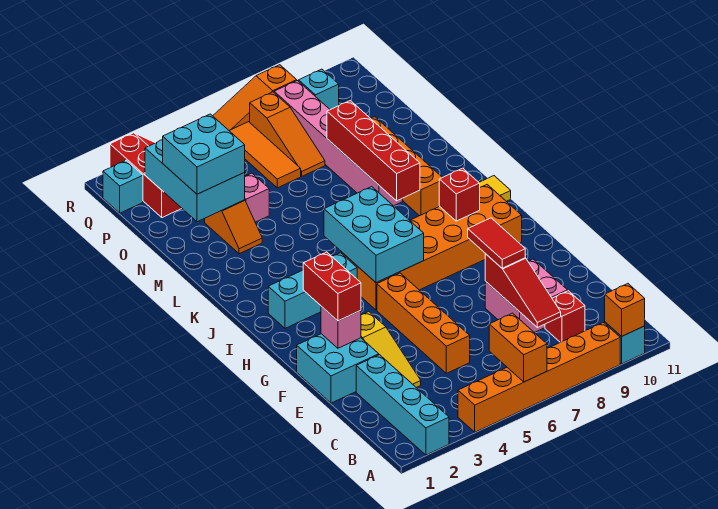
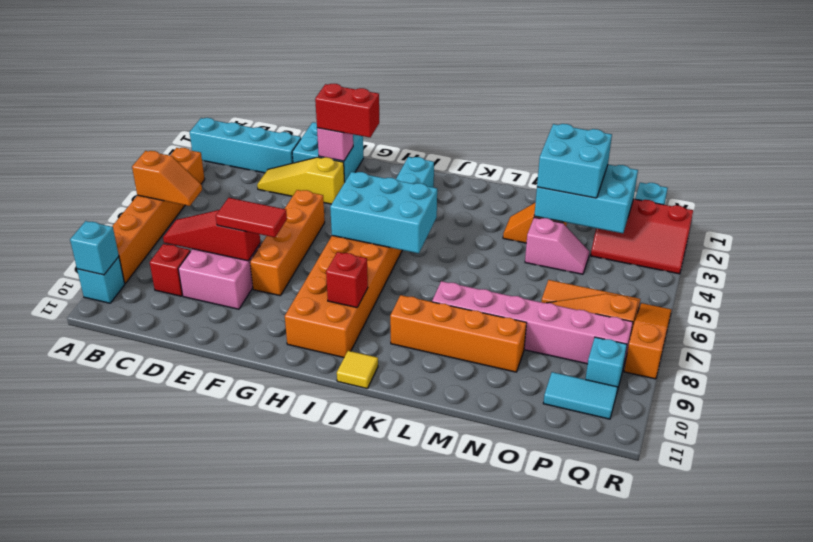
orange 1x2 brick [489,313,547,382] -> orange 1x2 slope [132,151,202,206]
orange 1x1 brick [605,284,645,337] -> cyan 1x1 brick [70,221,119,275]
orange 1x4 brick [377,273,470,373] -> orange 1x4 brick turned to [250,190,325,296]
red 1x4 brick [327,101,420,201] -> none
none -> cyan 1x2 tile [543,372,618,419]

